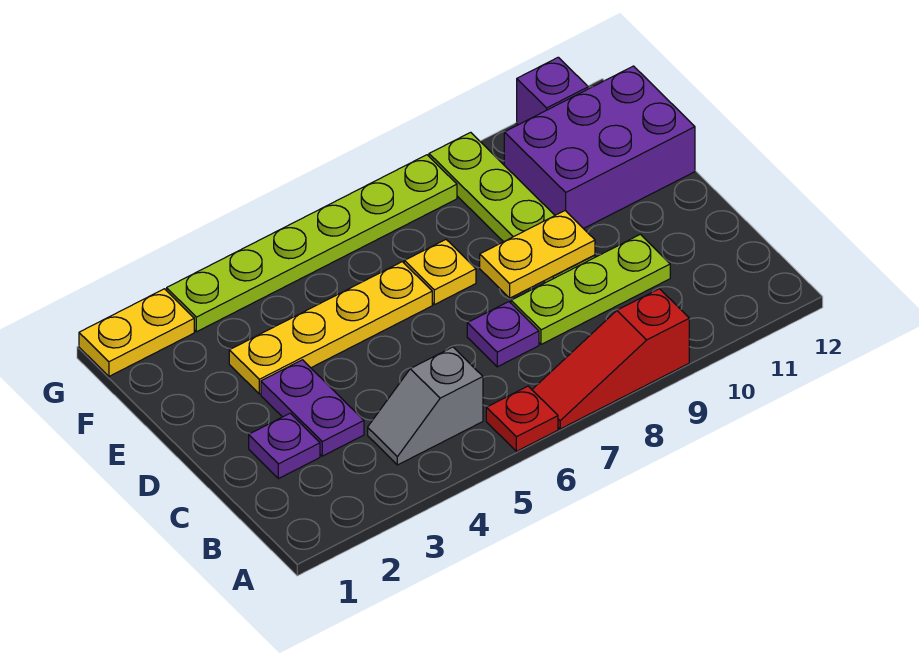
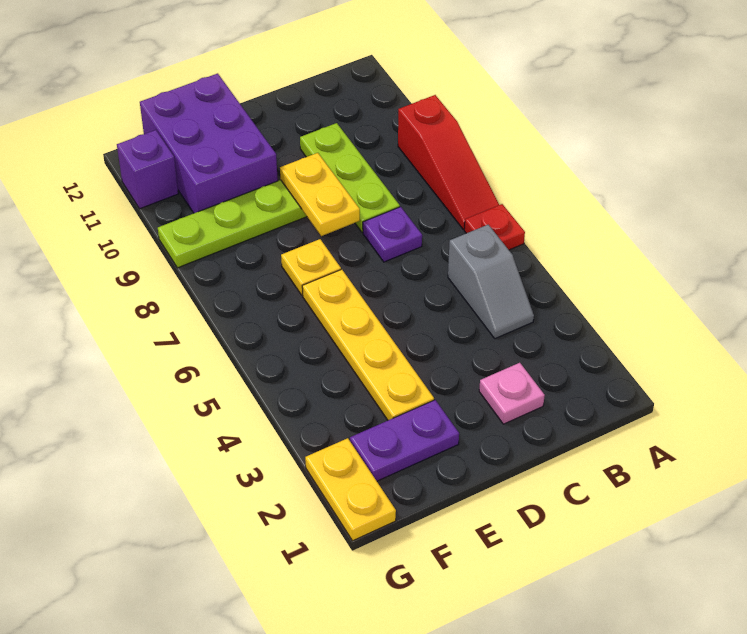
purple 1x1 plate [249,413,320,479] -> pink 1x1 plate [479,363,545,424]
purple 1x2 plate [261,360,364,456] -> purple 1x2 plate moved to [350,400,459,481]
lime 1x6 plate [167,155,457,332] -> none

